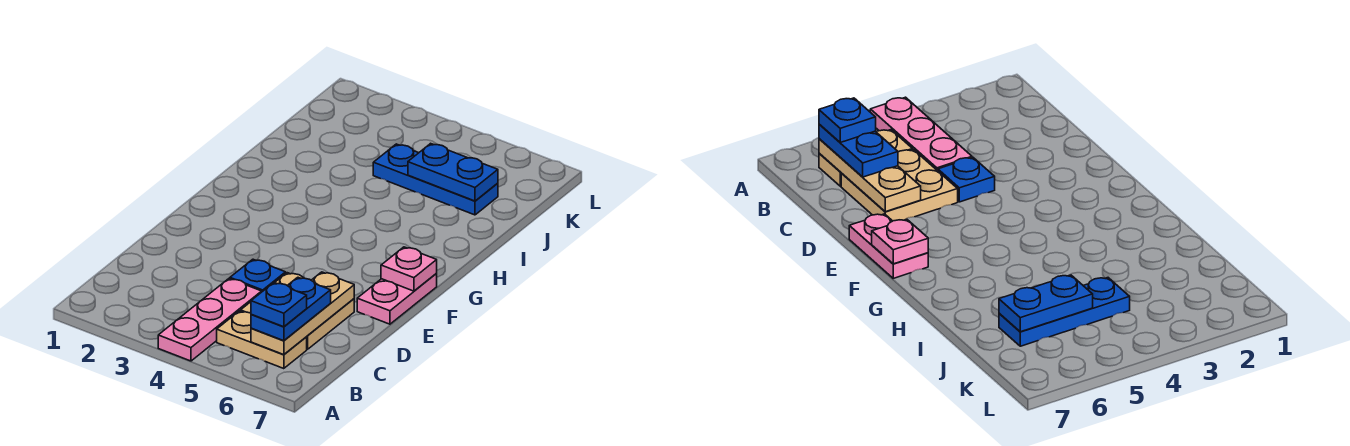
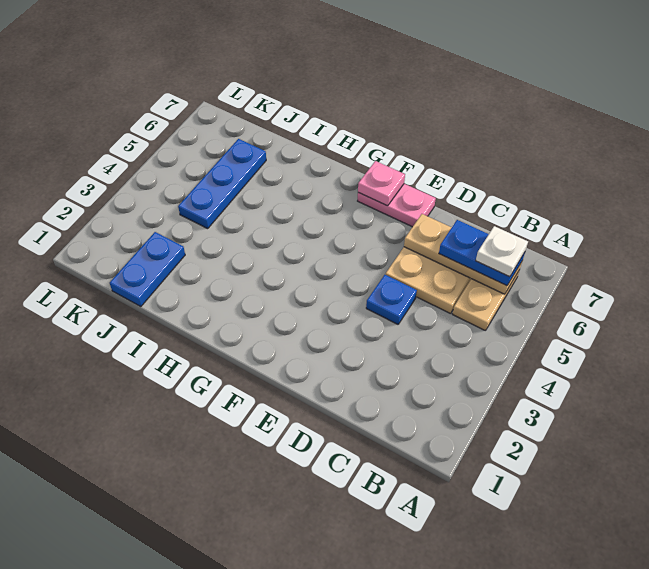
pink 1x3 plate [158,279,262,361] -> none
blue 1x1 plate [251,283,307,327] -> white 1x1 plate [476,226,528,277]
blue 1x2 plate [408,143,498,201] -> blue 1x2 plate moved to [110,232,185,307]

